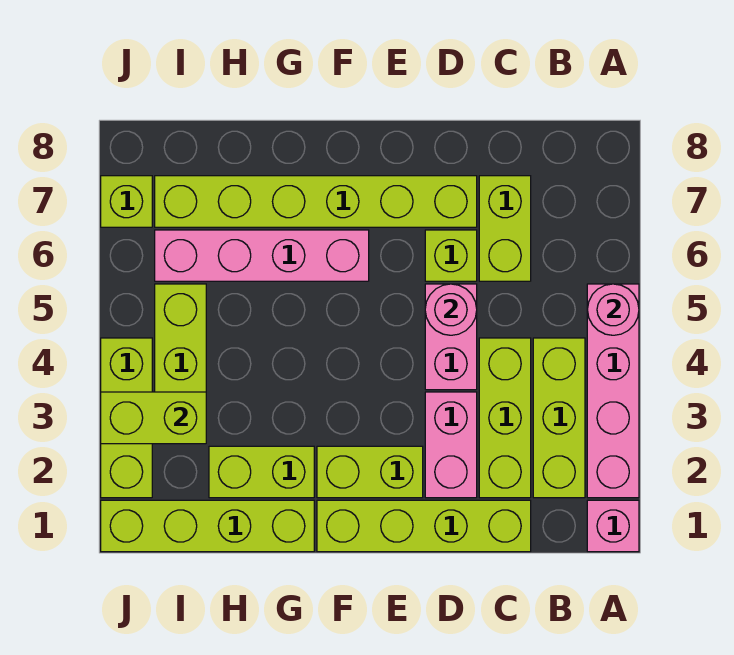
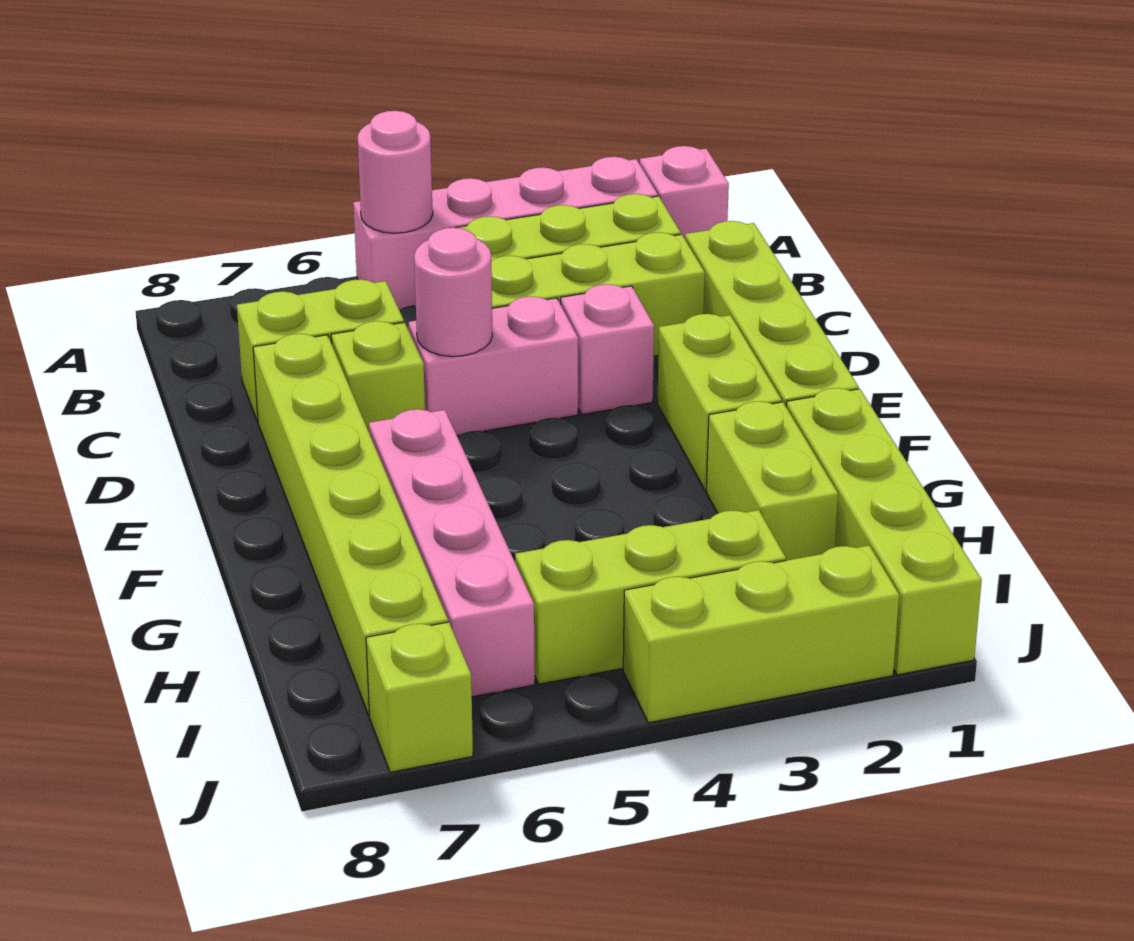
pink 1x2 brick [425,392,477,498] -> pink 1x1 brick [561,284,654,414]
lime 1x2 brick [101,392,206,444] -> none

